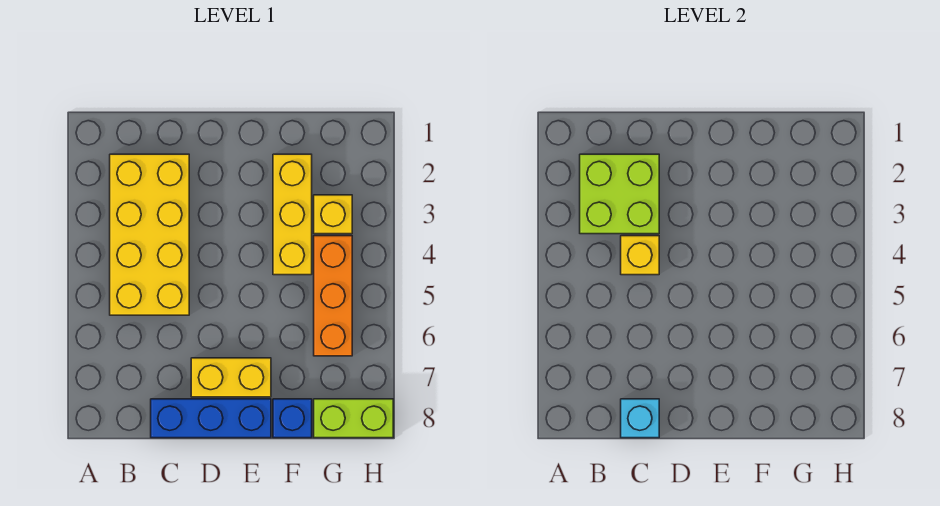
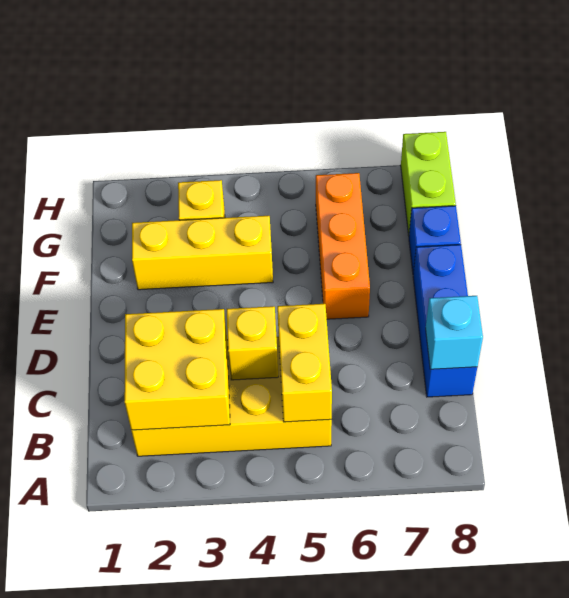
lime 2x2 brick [580,154,659,234] -> yellow 2x2 brick [124,309,230,430]
yellow 1x2 brick [191,358,271,397] -> yellow 1x2 brick moved to [277,304,332,422]
orange 1x3 brick [314,236,352,356] -> orange 1x3 brick turned to [316,173,370,319]

